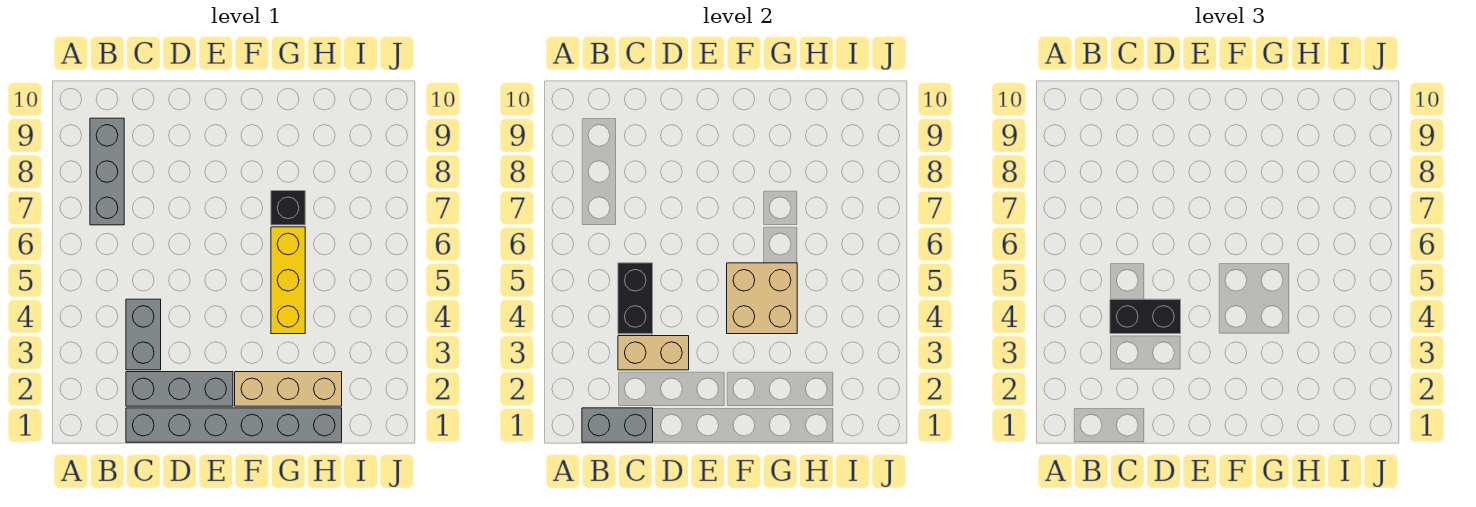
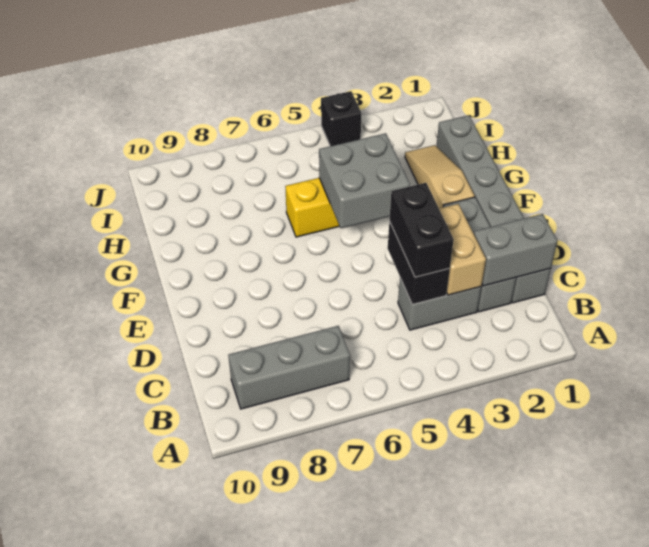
grey 1x2 brick [582,408,653,442] -> grey 1x2 brick turned to [474,214,557,286]
black 1x2 brick [618,263,653,334] -> black 1x2 brick turned to [388,221,450,304]
tan 1x3 brick [235,372,342,406] -> tan 1x3 slope [405,145,475,208]
tan 2x2 brick [727,263,797,334] -> grey 2x2 brick [319,133,410,228]
black 1x1 brick [271,191,305,225] -> black 1x1 brick moved to [321,91,361,146]

